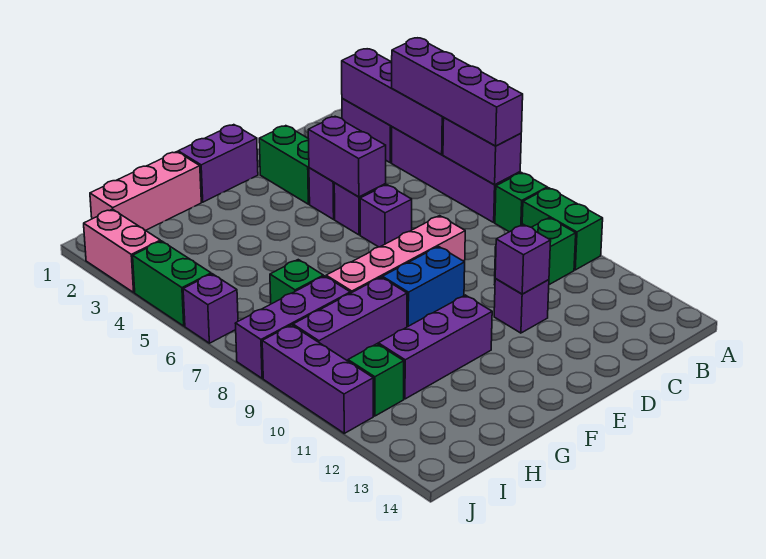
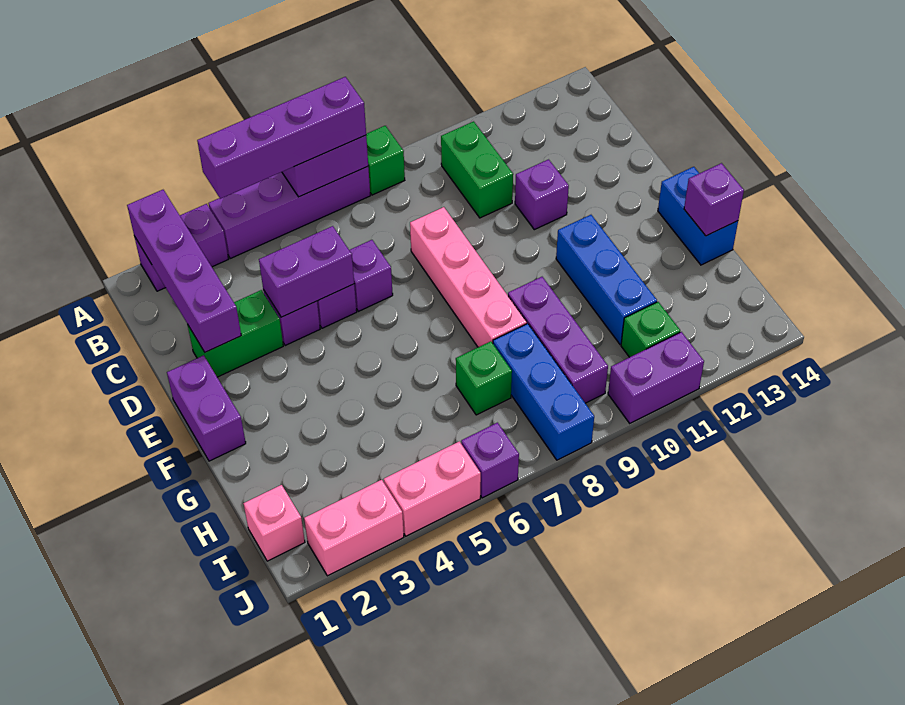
purple 1x4 brick [342,49,444,155] -> purple 1x4 brick turned to [127,190,241,352]
green 1x2 brick [522,188,603,270] -> none
purple 1x1 brick [495,224,551,294] -> purple 1x1 brick moved to [684,163,744,236]
blue 1x2 brick [382,247,465,327] -> blue 1x2 brick moved to [658,167,738,265]
purple 1x3 brick [378,295,492,399] -> blue 1x3 brick [556,215,657,344]
pink 1x3 brick [90,152,201,231] -> pink 1x1 brick [243,485,305,561]
purple 1x3 brick [235,276,350,378] -> blue 1x3 brick [493,324,594,460]
green 1x2 brick [133,241,211,326] -> pink 1x2 brick [384,441,481,536]
purple 1x3 brick [262,325,373,433] -> purple 1x2 brick [608,332,704,423]

